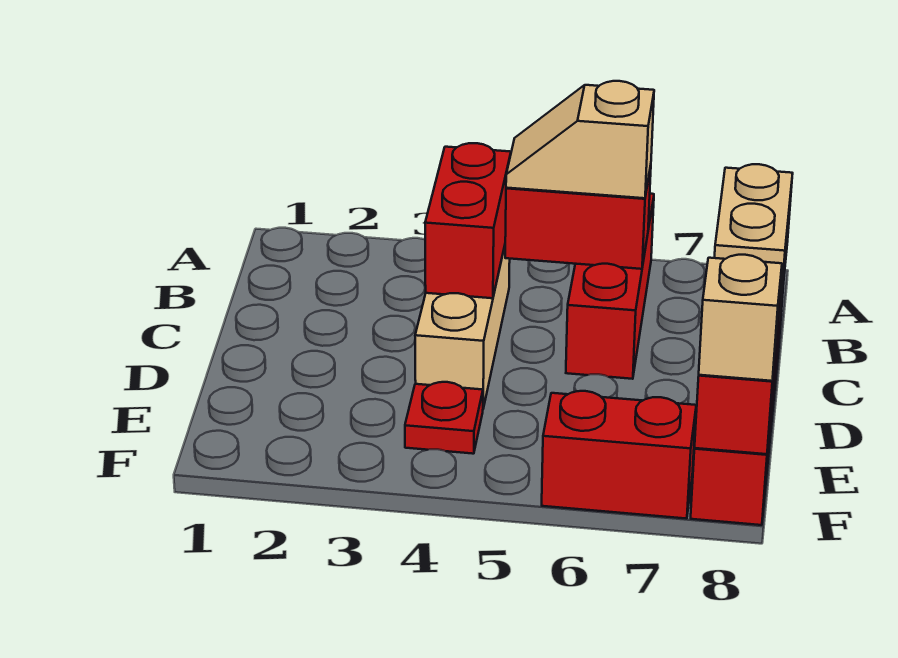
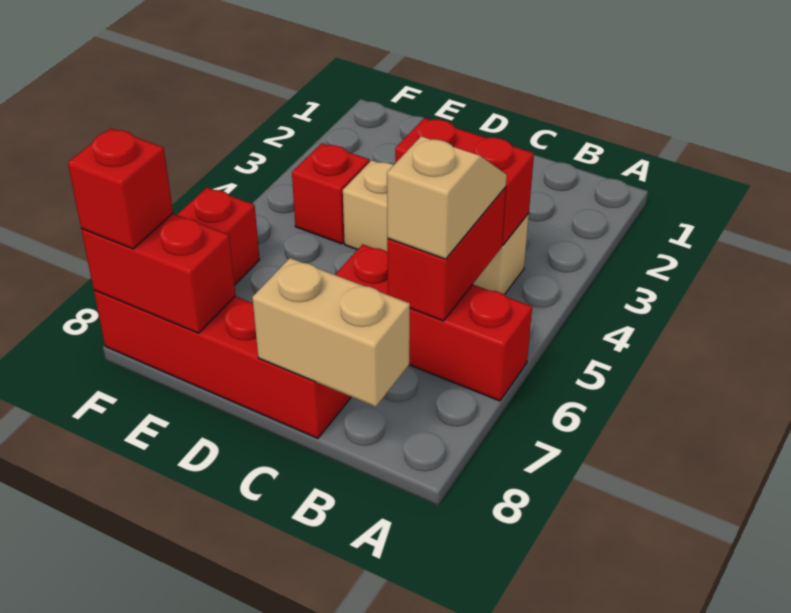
red 1x1 plate [405,382,483,454] -> red 1x1 brick [292,143,369,244]
tan 1x1 brick [699,255,782,381] -> red 1x1 brick [68,128,173,249]

